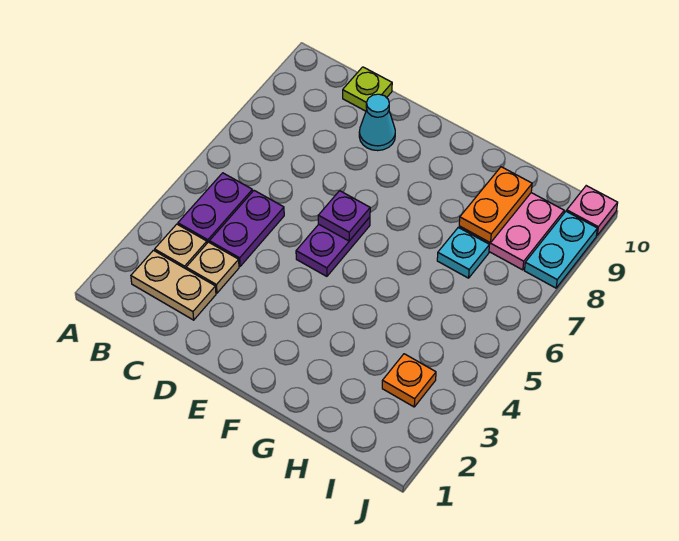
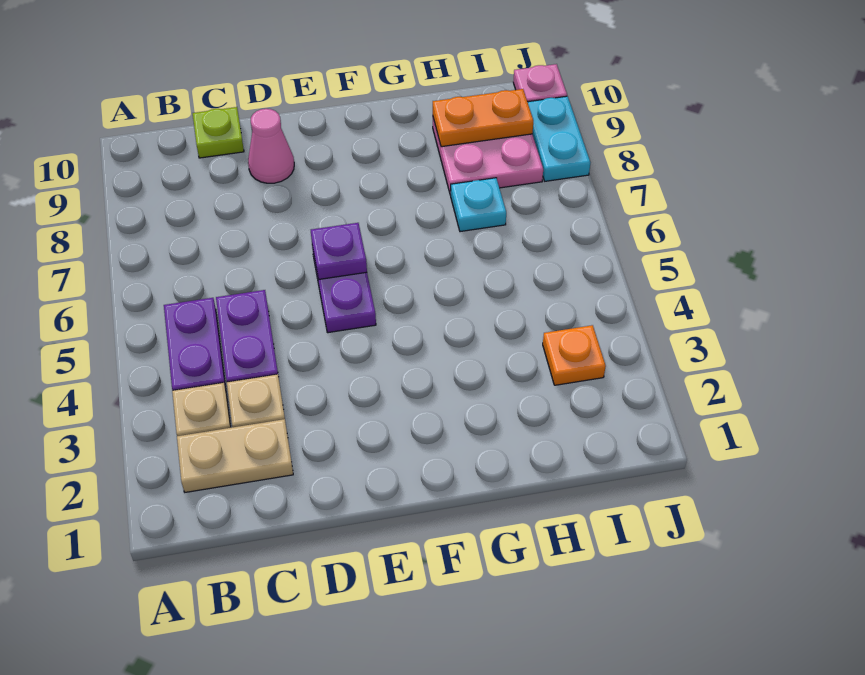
cyan 1x1 cone [359,94,395,151] -> pink 1x1 cone [248,109,294,183]
orange 1x2 plate [459,167,532,243] -> orange 1x2 plate turned to [433,89,533,147]

